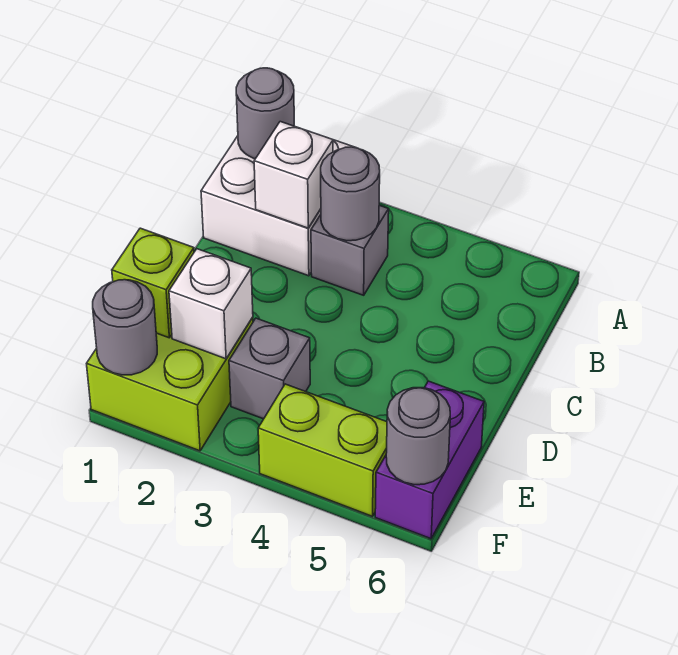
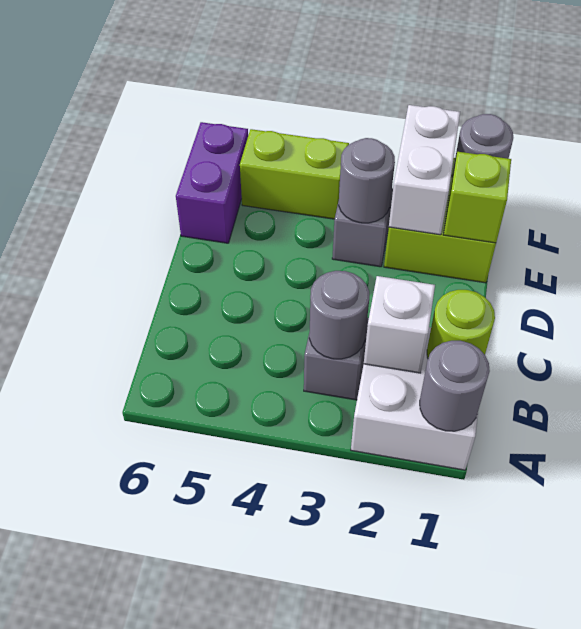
none -> lime 1x1 round brick [427,290,495,358]
white 1x1 brick [169,249,253,359] -> white 1x2 brick [389,105,460,235]
grey 1x1 round brick [386,388,450,485] -> grey 1x1 round brick moved to [339,138,395,223]

